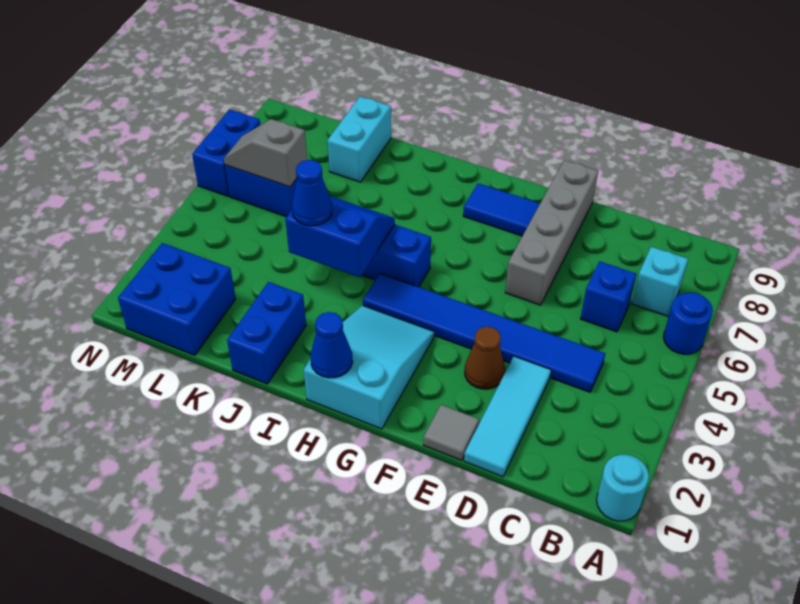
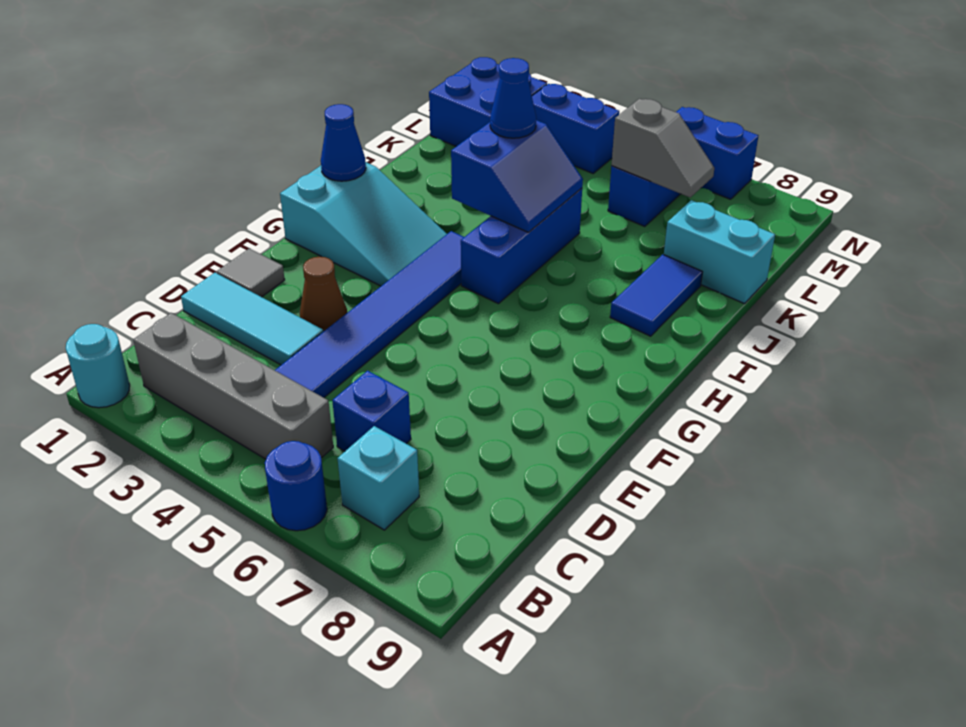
grey 1x4 brick [505,160,598,305] -> grey 1x4 brick moved to [133,313,333,459]
blue 1x2 tile [463,183,540,236] -> blue 1x2 tile moved to [610,254,702,336]
blue 1x2 brick [227,282,306,384] -> blue 1x2 brick moved to [532,84,619,173]
grey 1x2 slope [224,119,307,187] -> grey 1x2 slope turned to [611,99,714,197]

